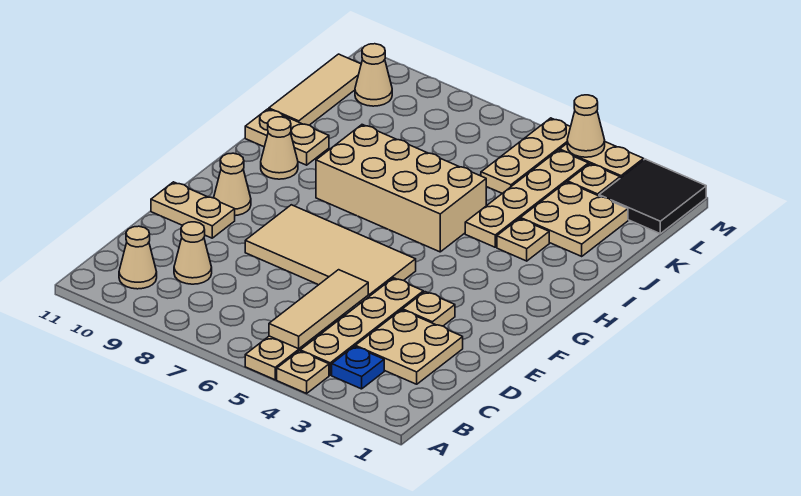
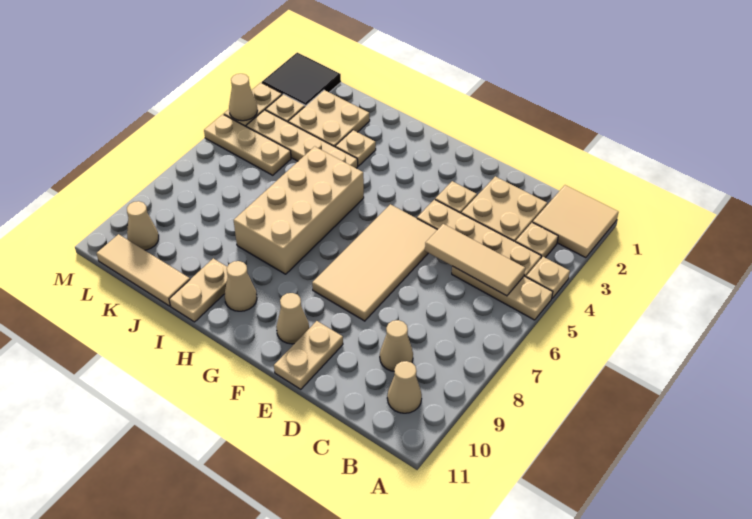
none -> tan 2x2 tile [533,185,619,258]
blue 1x1 plate [332,346,384,389] -> tan 1x1 plate [516,222,558,258]

